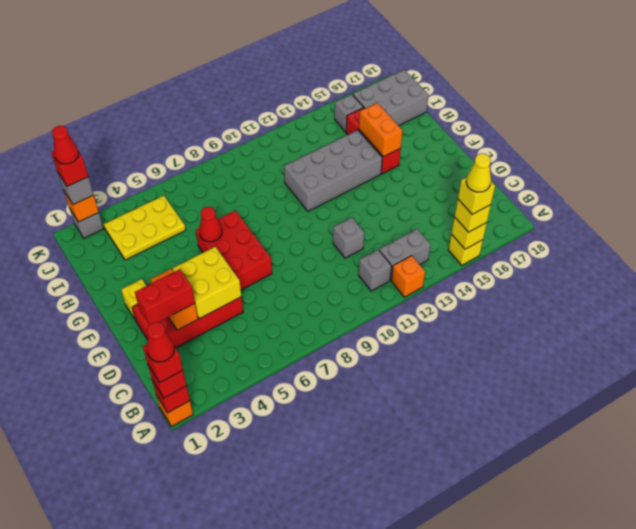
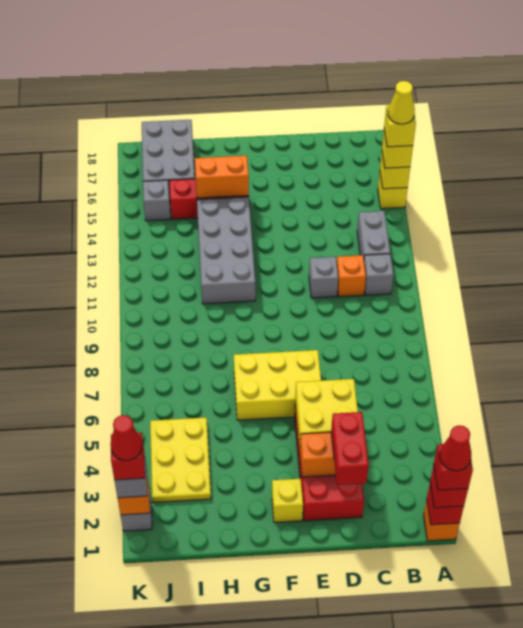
orange 1x1 brick [391,256,425,297] -> orange 1x1 brick moved to [337,255,366,297]
red 2x3 brick [196,211,272,290] -> yellow 2x3 brick [234,350,321,420]
red 1x1 cone [199,207,222,242] -> none

